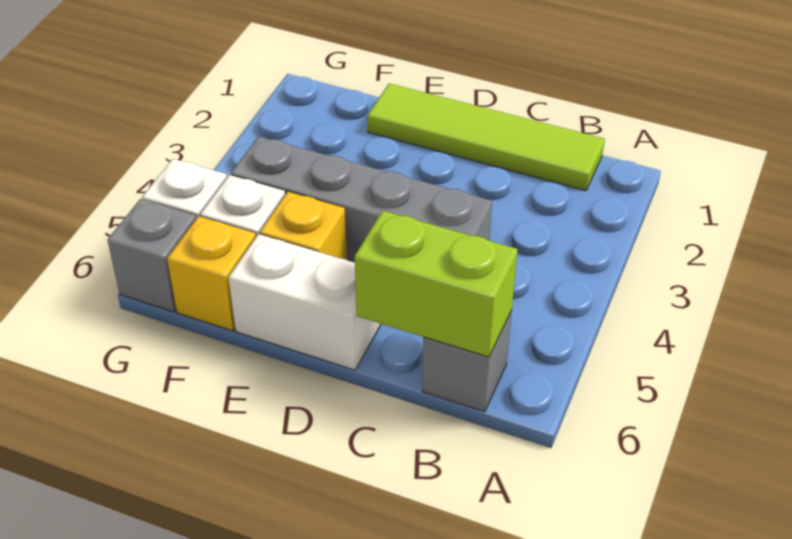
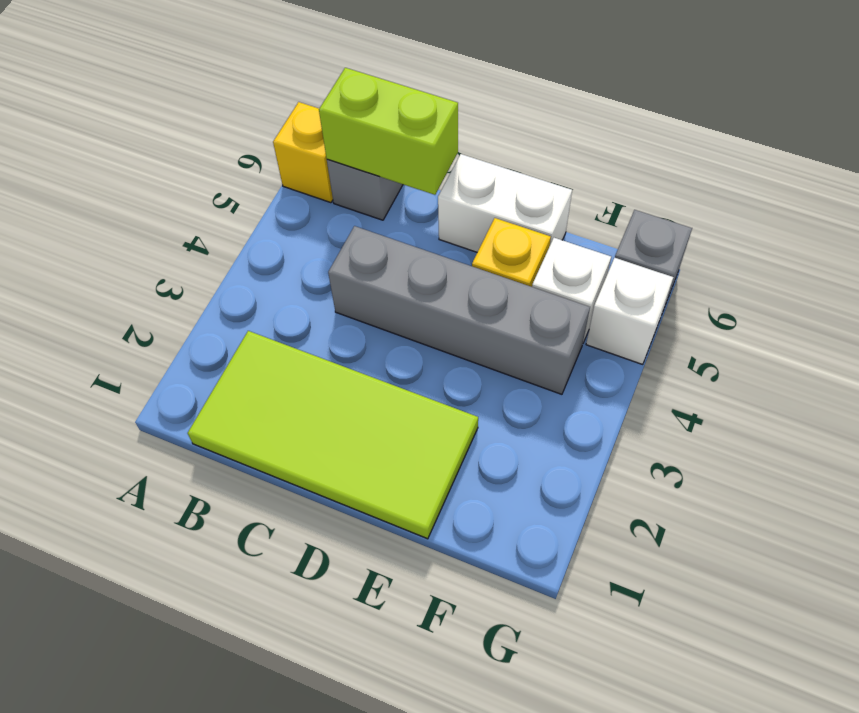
lime 1x4 tile [368,84,605,191] -> lime 2x4 tile [188,331,478,539]
yellow 1x1 brick [167,216,256,331] -> yellow 1x1 brick moved to [273,102,333,203]

